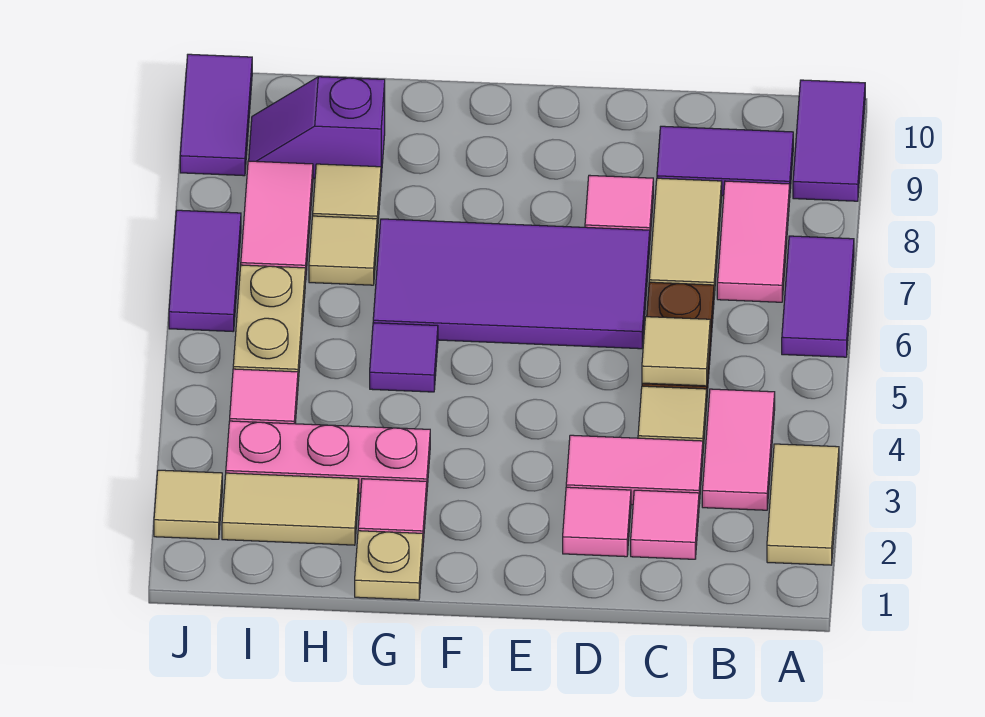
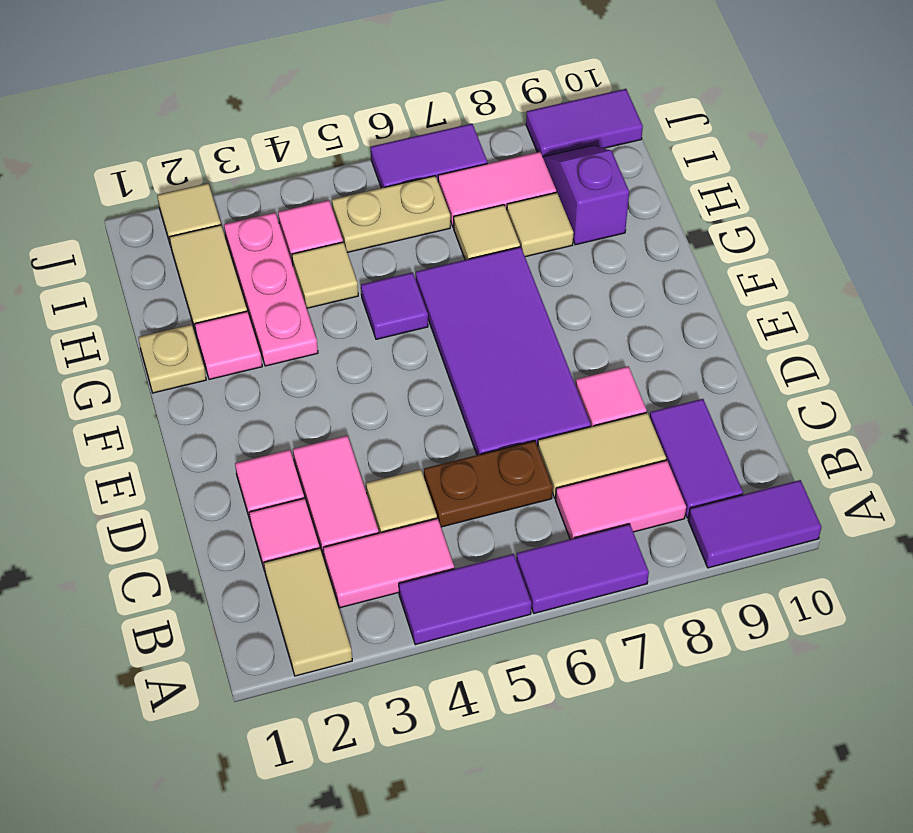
tan 1x2 tile [767,444,839,565] -> tan 1x2 tile turned to [264,548,352,676]
none -> purple 1x2 tile [399,554,531,645]
tan 1x1 tile [642,317,710,386] -> tan 1x1 tile moved to [292,242,358,308]

